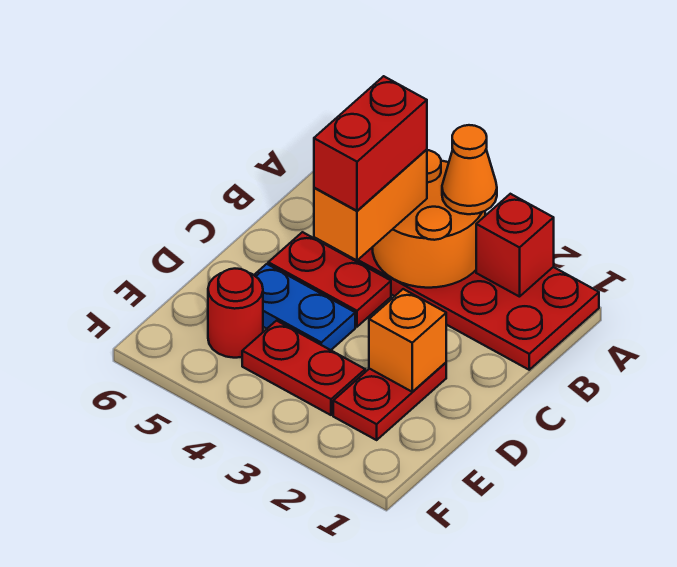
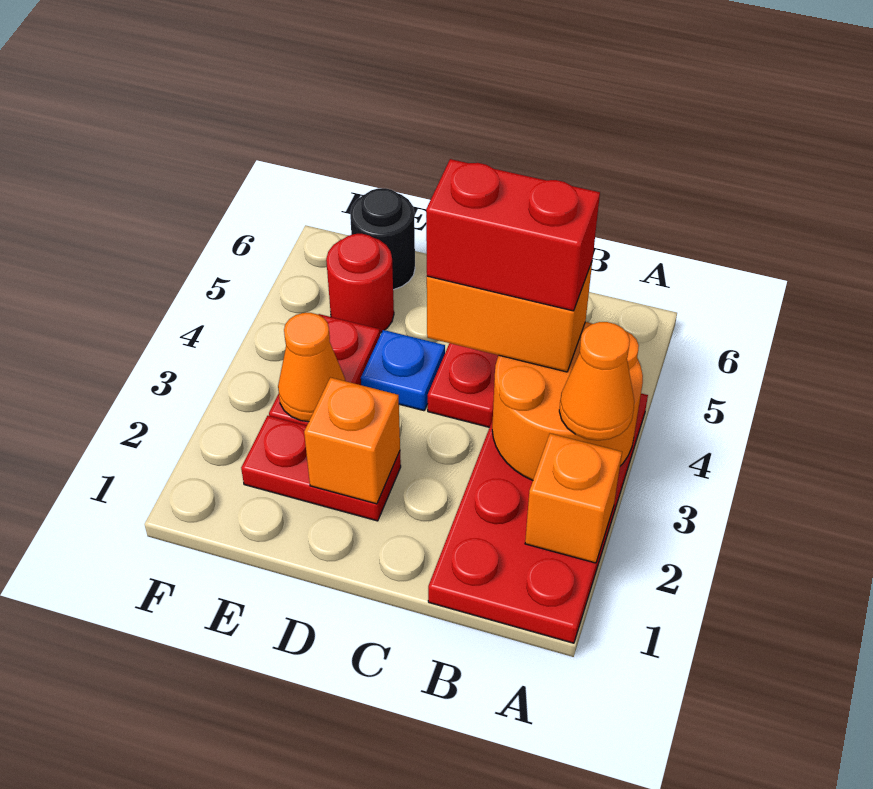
red 1x1 brick [476,194,554,297] -> orange 1x1 brick [525,433,622,563]
blue 1x2 plate [254,264,355,350] -> blue 1x1 plate [361,330,445,411]
none -> orange 1x1 cone [278,313,345,422]
none -> black 1x1 round brick [350,188,415,290]

